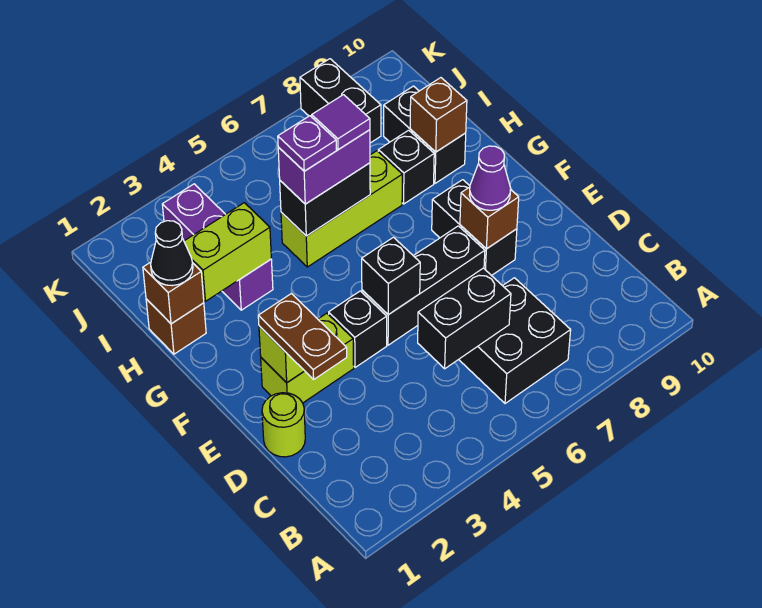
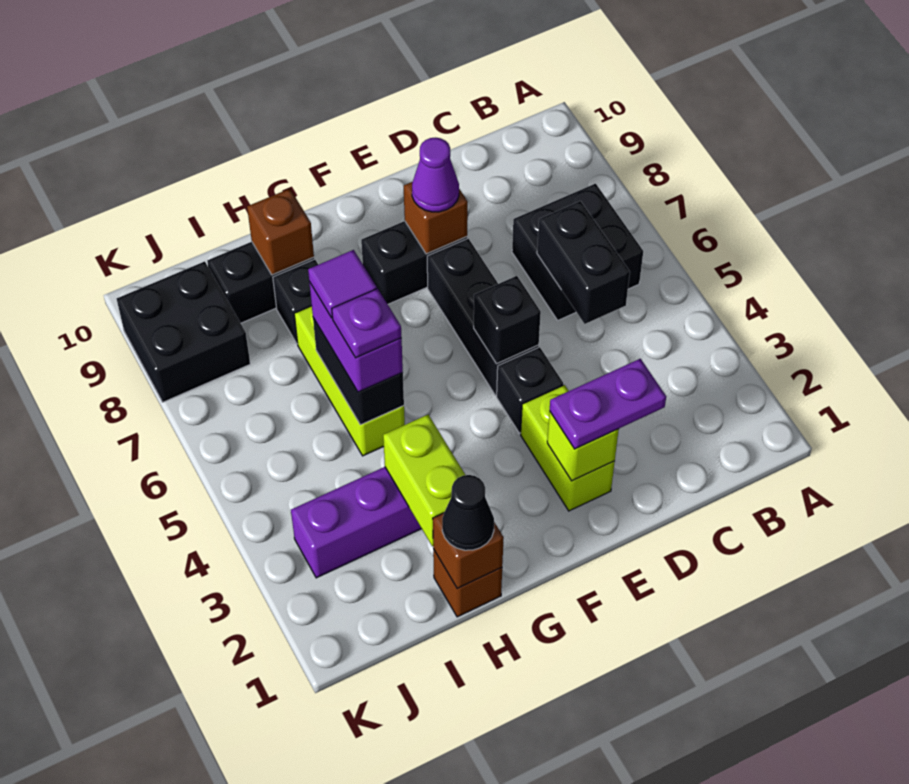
lime 1x1 round brick [262,393,305,457] -> none
brown 1x2 plate [258,293,347,379] -> purple 1x2 plate [550,359,666,449]
black 1x2 brick [300,59,381,143] -> black 2x2 brick [117,261,250,402]

